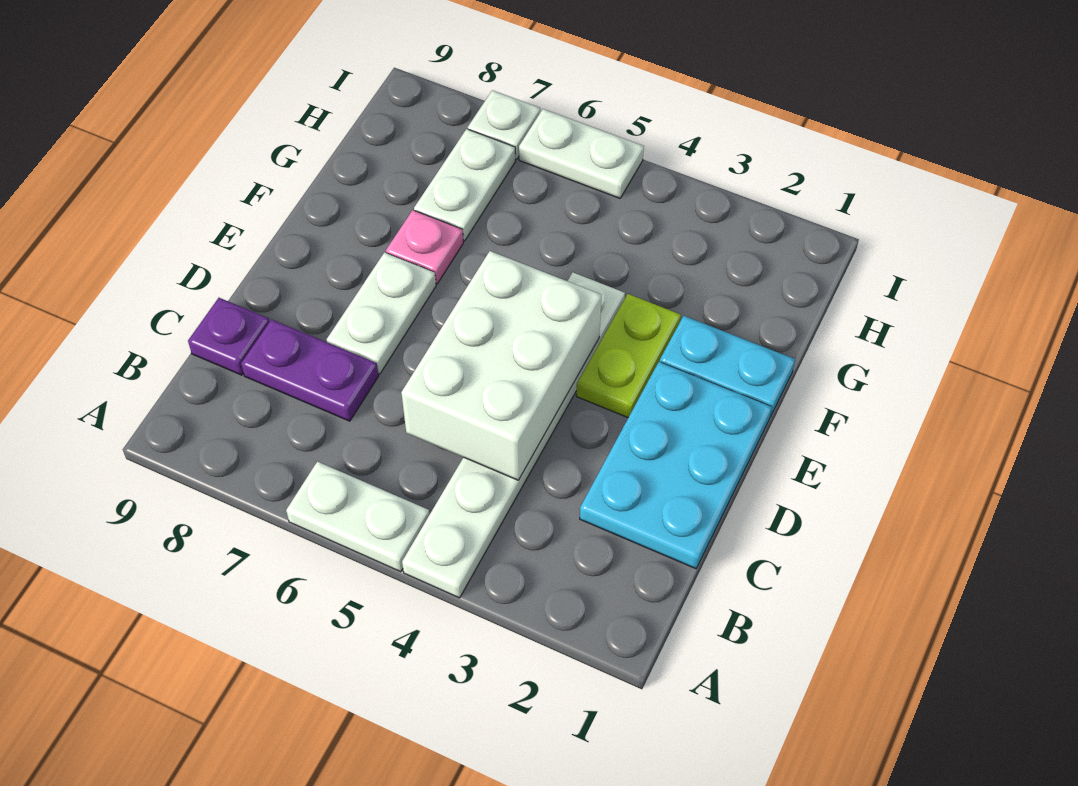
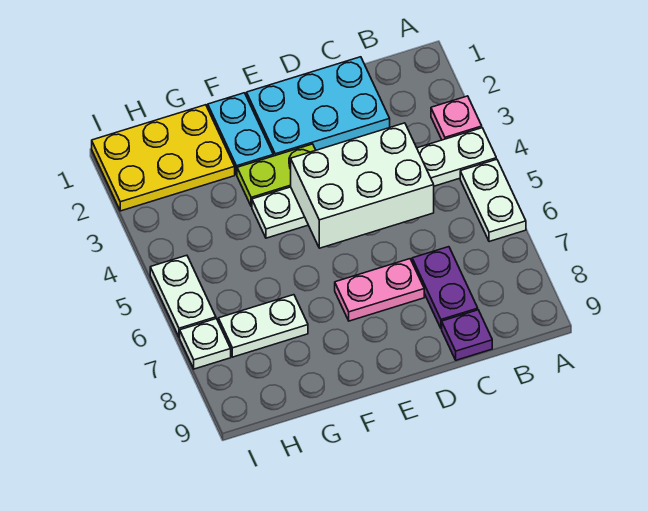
white 1x2 plate [327,252,436,374] -> pink 1x2 plate [335,259,424,321]
pink 1x1 plate [386,210,463,284] -> pink 1x1 plate moved to [431,96,482,140]
none -> yellow 2x3 plate [92,105,235,211]

